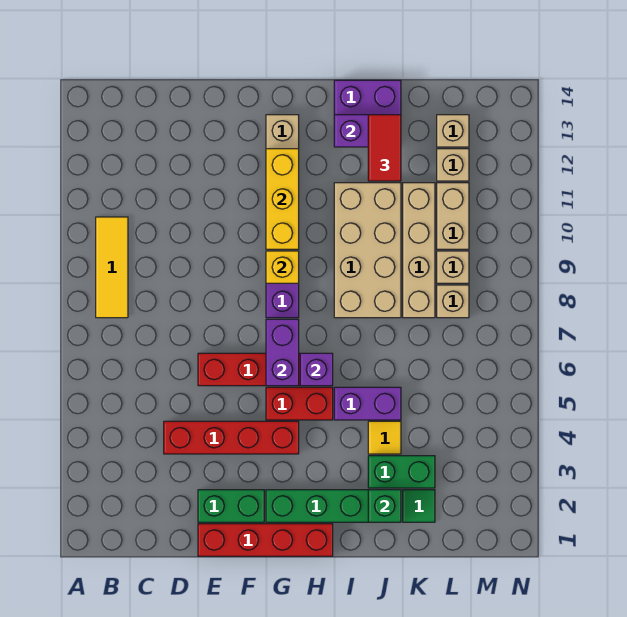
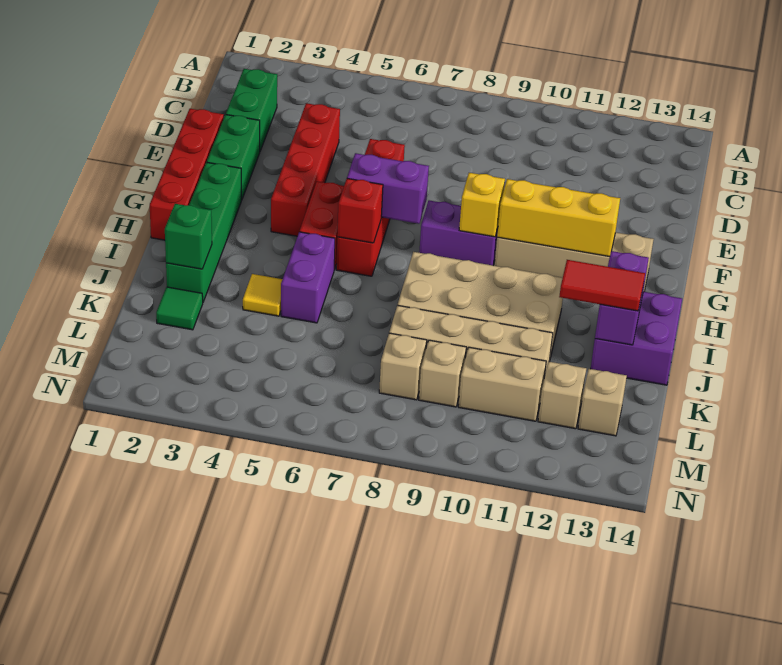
yellow 1x3 tile [96,217,128,318] -> none
purple 1x1 brick [300,353,333,386] -> red 1x1 brick [337,179,383,243]
green 1x2 brick [368,456,435,488] -> green 1x2 brick moved to [226,69,277,151]

